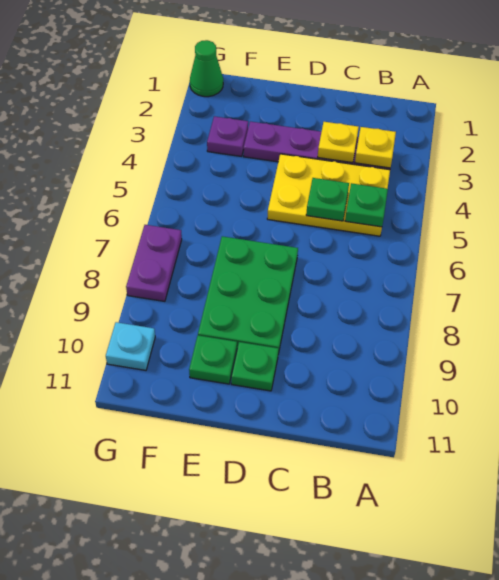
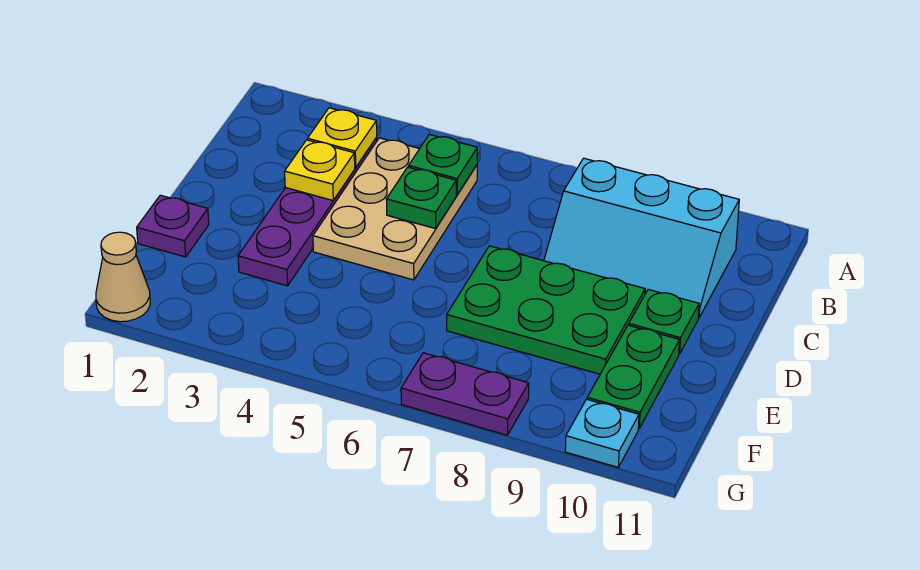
yellow 2x3 plate [267,154,390,236] -> tan 2x3 plate [313,138,477,280]
none -> cyan 2x3 slope [544,158,739,318]
green 1x1 plate [189,335,237,384] -> green 1x2 plate [587,325,680,429]
purple 1x1 plate [207,116,248,156] -> purple 1x1 plate moved to [137,195,209,257]
green 1x1 cone [190,40,223,97] -> tan 1x1 cone [96,232,150,322]

